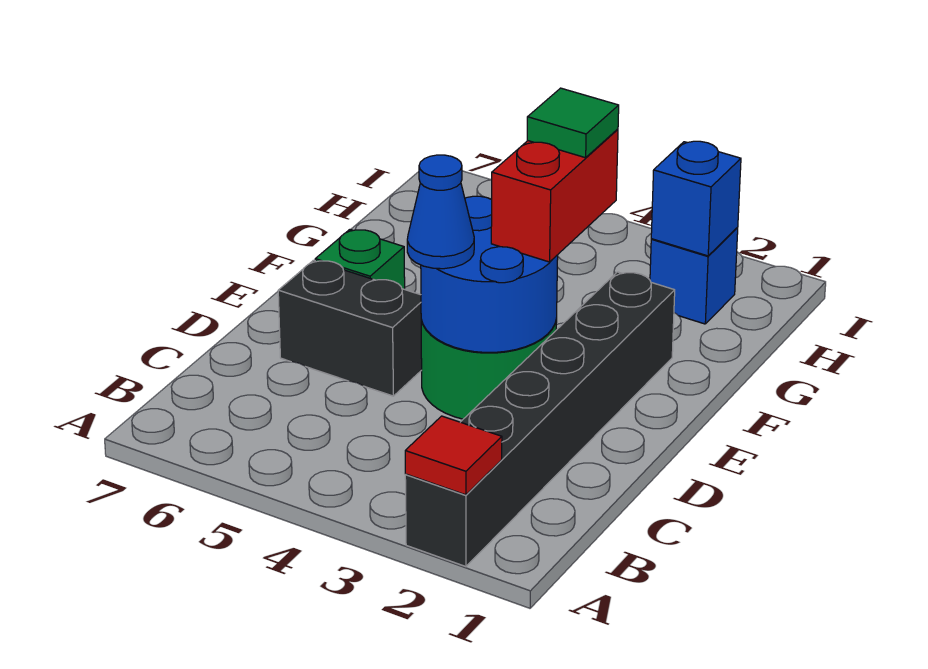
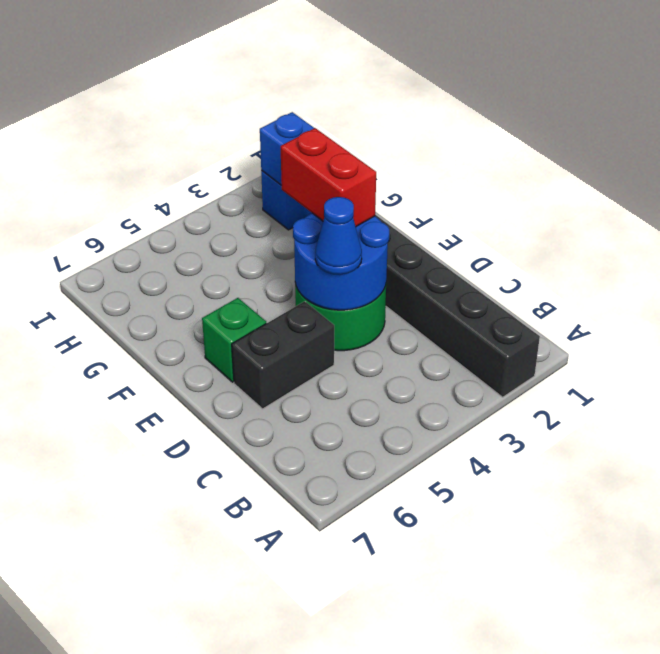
red 1x1 tile [405,416,502,495] -> none
green 1x1 tile [527,88,619,158] -> none

